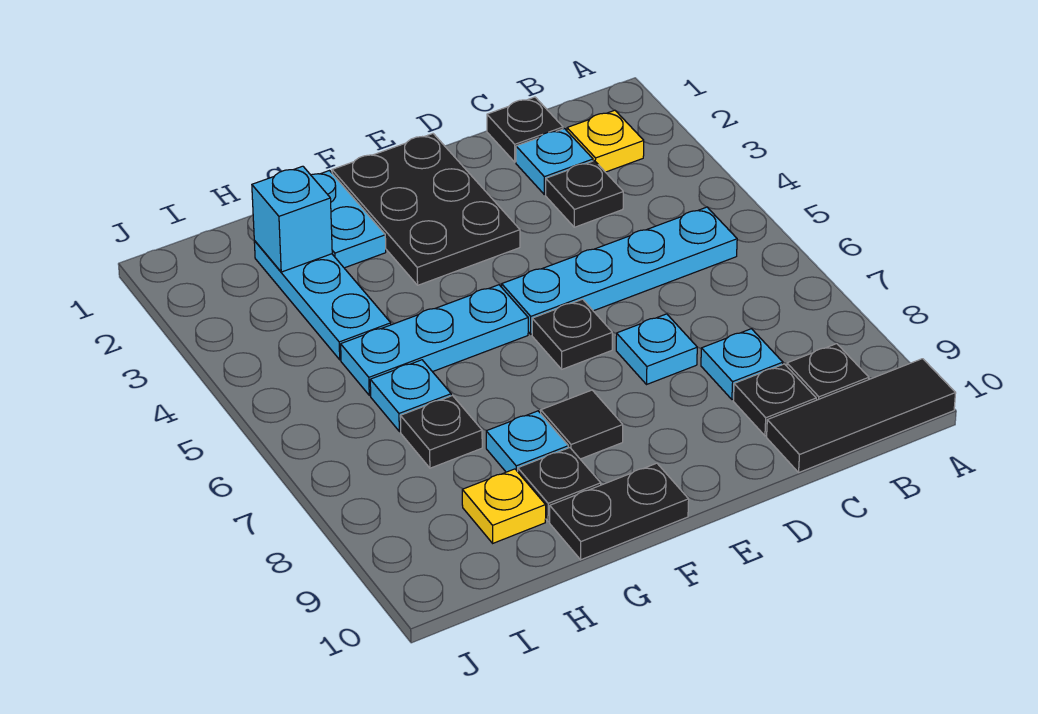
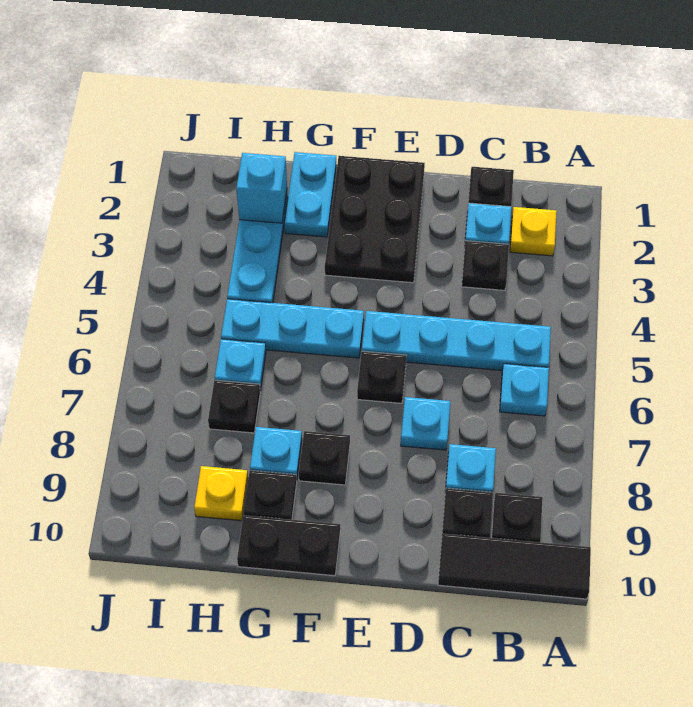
none -> cyan 1x1 plate [500,364,549,416]
black 1x1 tile [541,390,623,459] -> black 1x1 plate [299,431,350,485]

